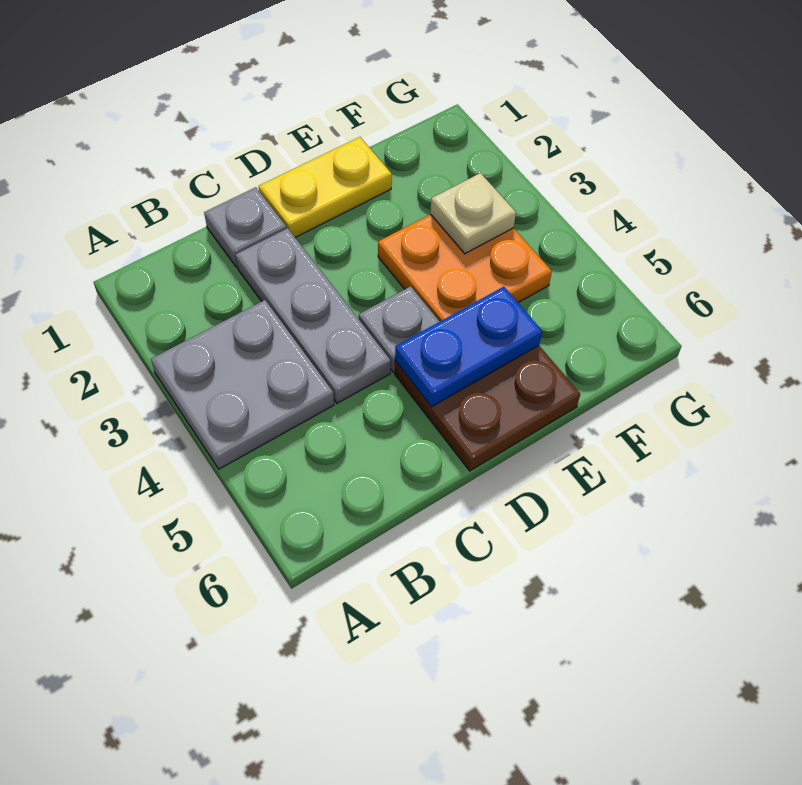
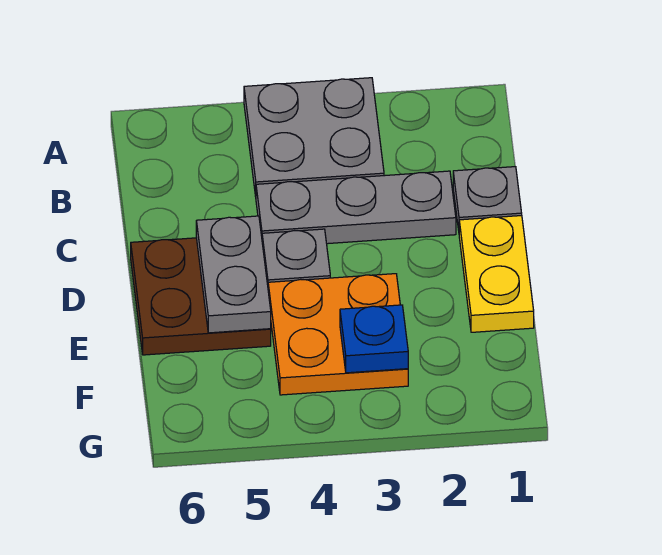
blue 1x2 plate [395,287,542,407] -> grey 1x2 plate [196,216,271,333]
tan 1x1 plate [430,173,516,254] -> blue 1x1 plate [340,305,408,373]

